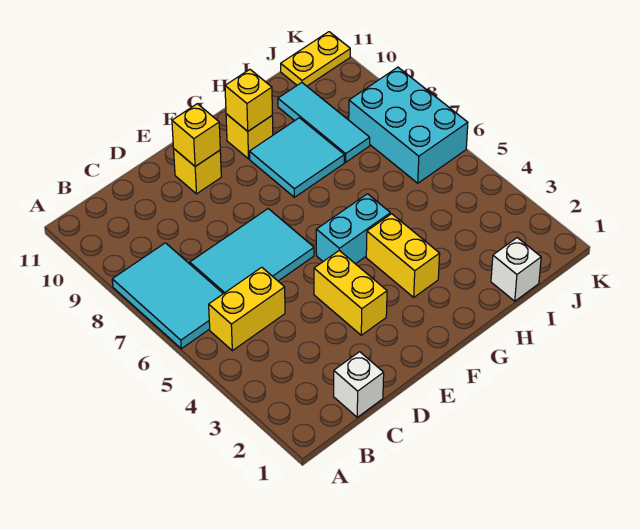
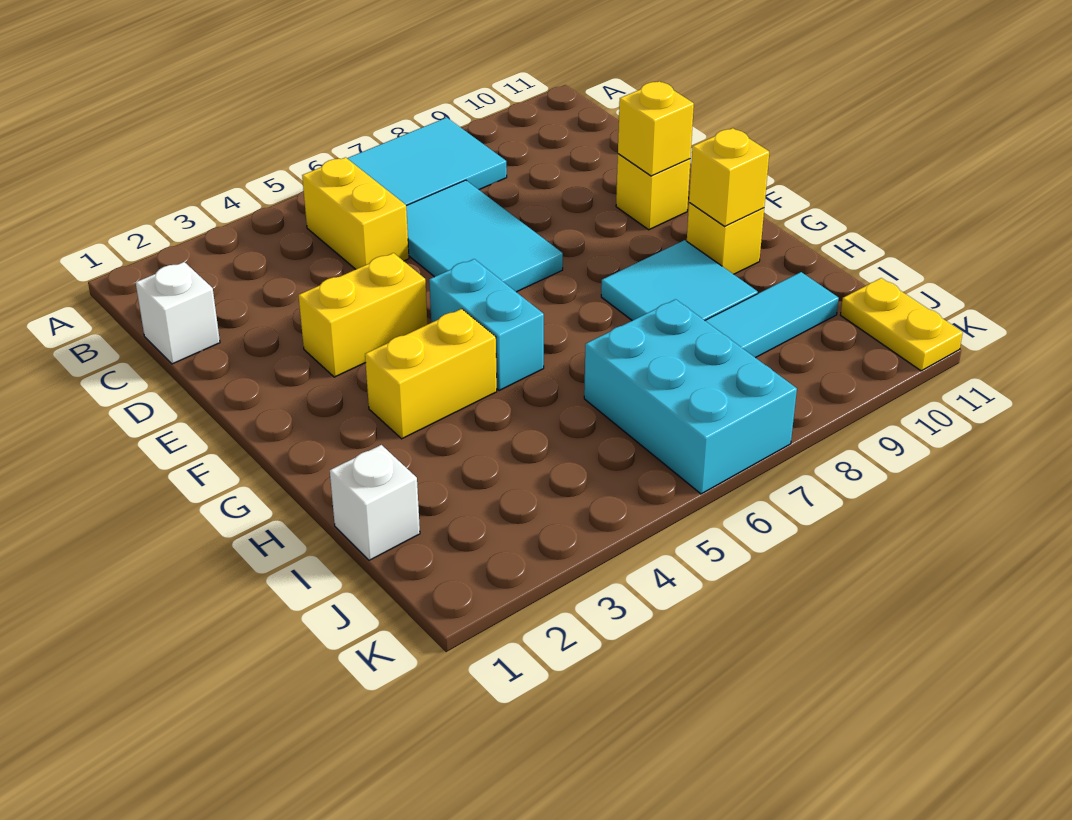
cyan 2x3 brick [349,67,468,183] -> cyan 2x3 brick turned to [584,299,797,494]

